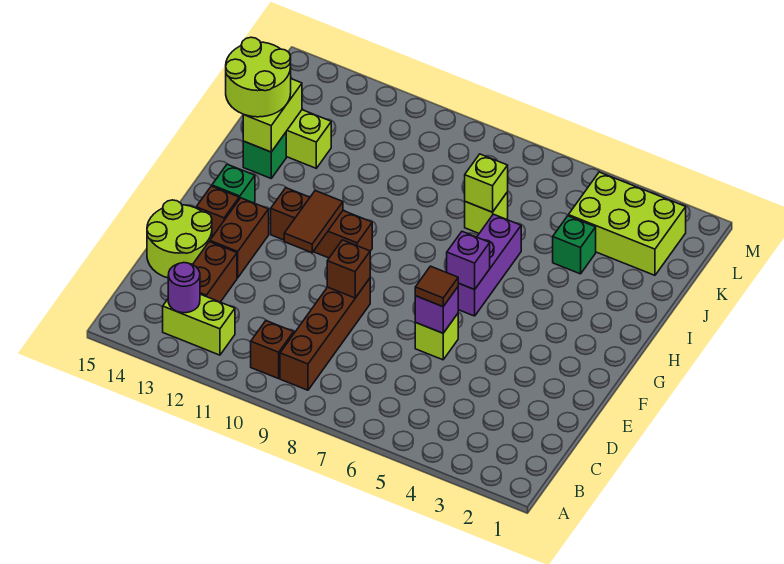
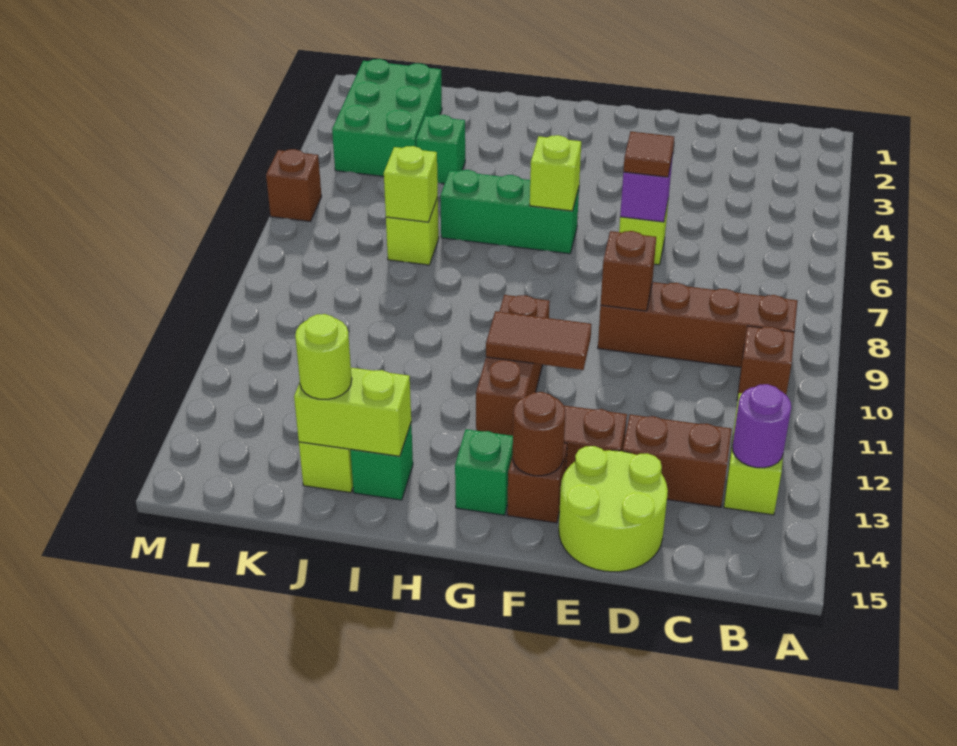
none -> brown 1x1 round brick [513,392,565,476]
purple 1x3 brick [458,214,521,316] -> green 1x3 brick [440,170,579,254]
purple 1x1 brick [447,232,490,290] -> lime 1x1 brick [530,135,581,211]
lime 2x2 round brick [226,37,291,117] -> lime 1x1 round brick [295,314,352,399]
lime 2x3 brick [568,172,686,275] -> green 2x3 brick [332,59,442,176]
none -> brown 1x1 brick [266,149,322,221]

